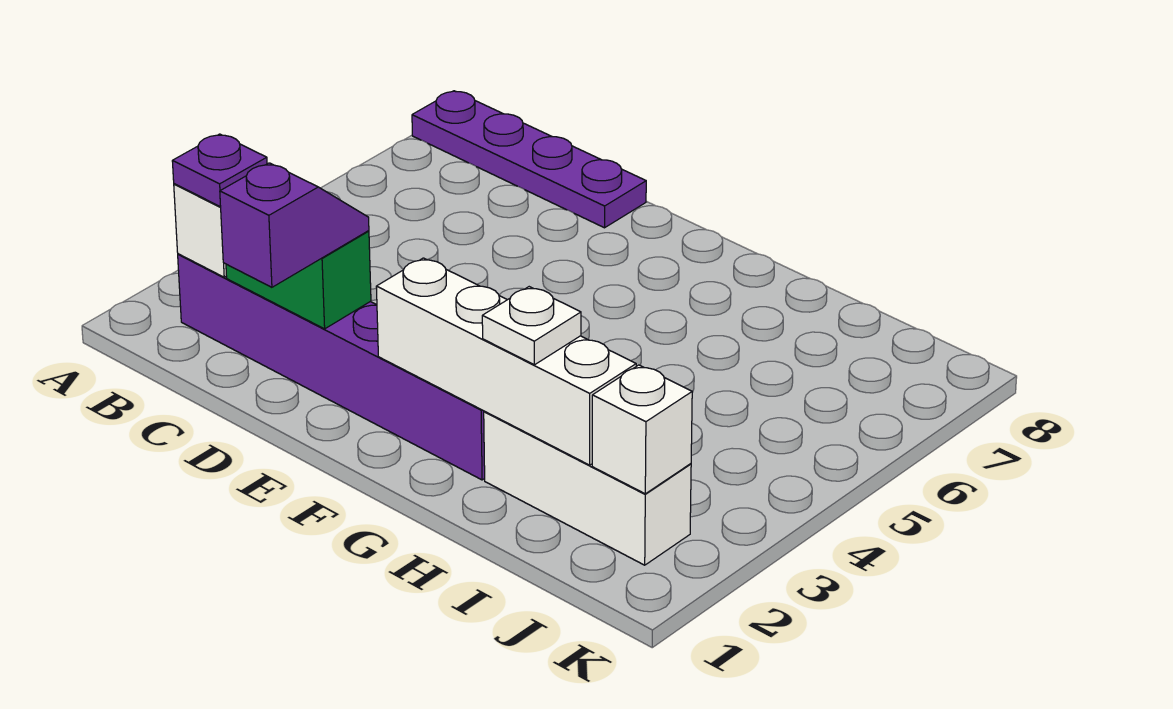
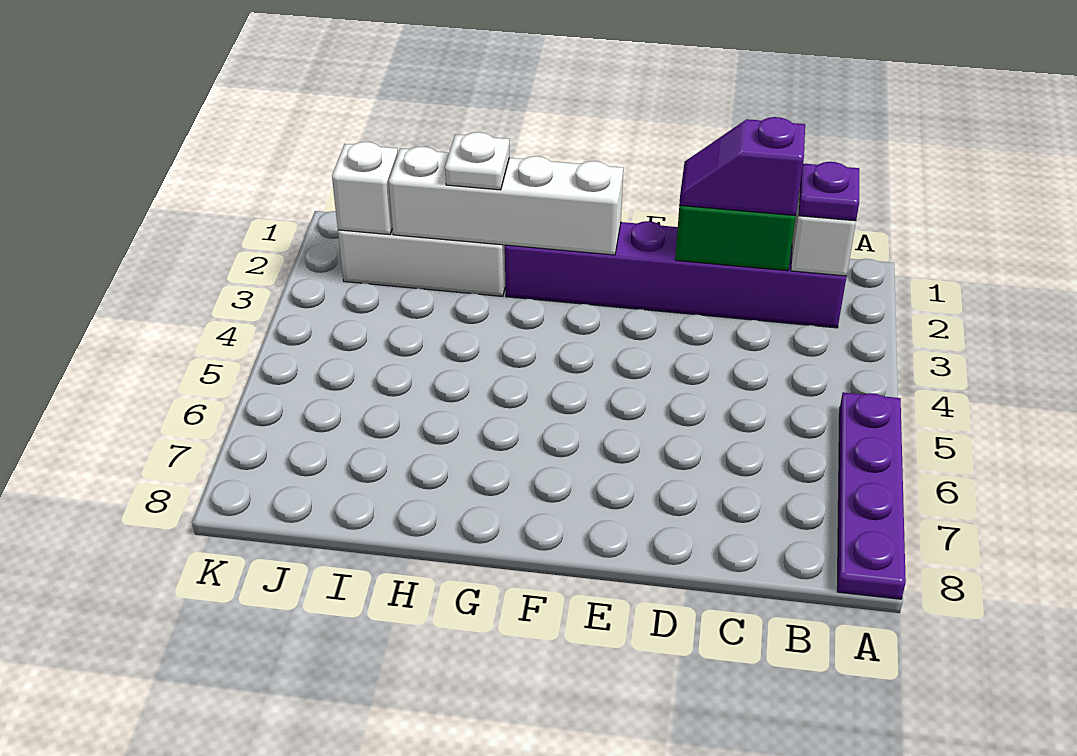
purple 1x4 plate [412,91,646,228] -> purple 1x4 plate turned to [837,392,906,599]
purple 1x2 slope [220,163,369,287] -> purple 1x2 slope turned to [679,117,805,216]

